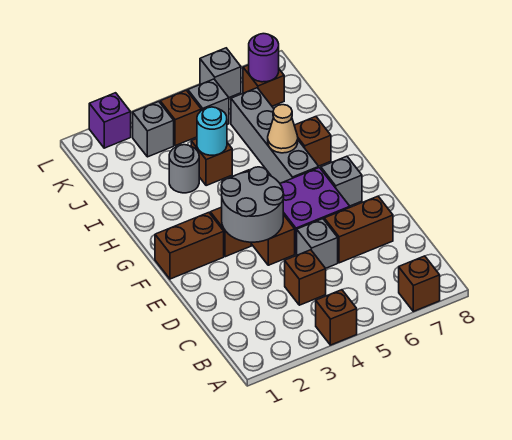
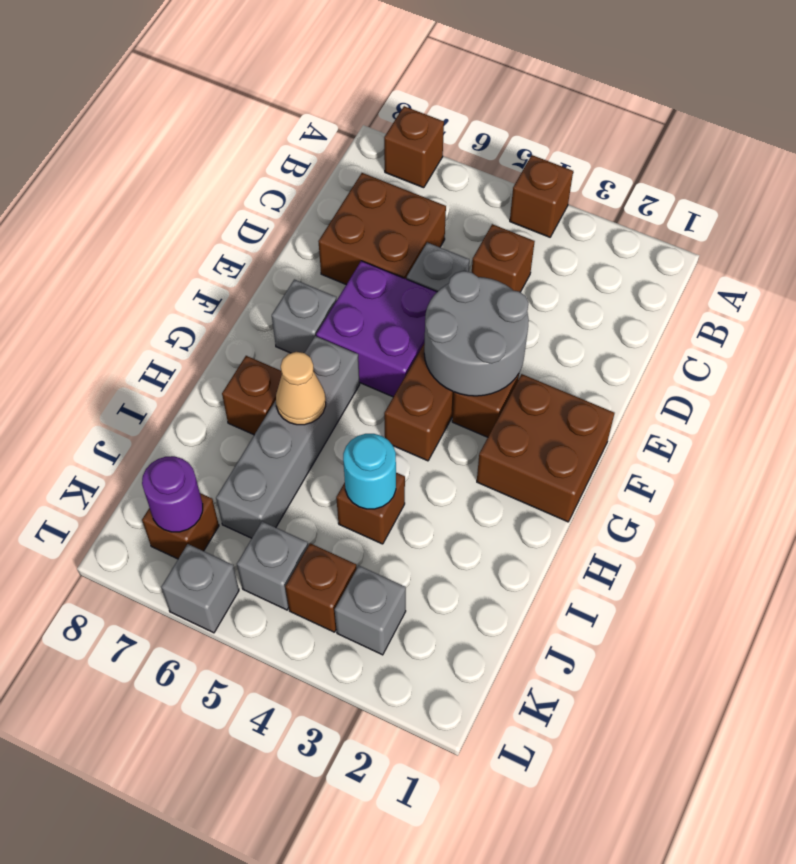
brown 1x2 brick [324,196,393,263] -> brown 2x2 brick [318,173,446,285]
brown 1x2 brick [155,213,224,279] -> brown 2x2 brick [477,374,614,522]
grey 1x1 round brick [169,145,199,193] -> none
purple 1x1 brick [89,93,131,148] -> none

